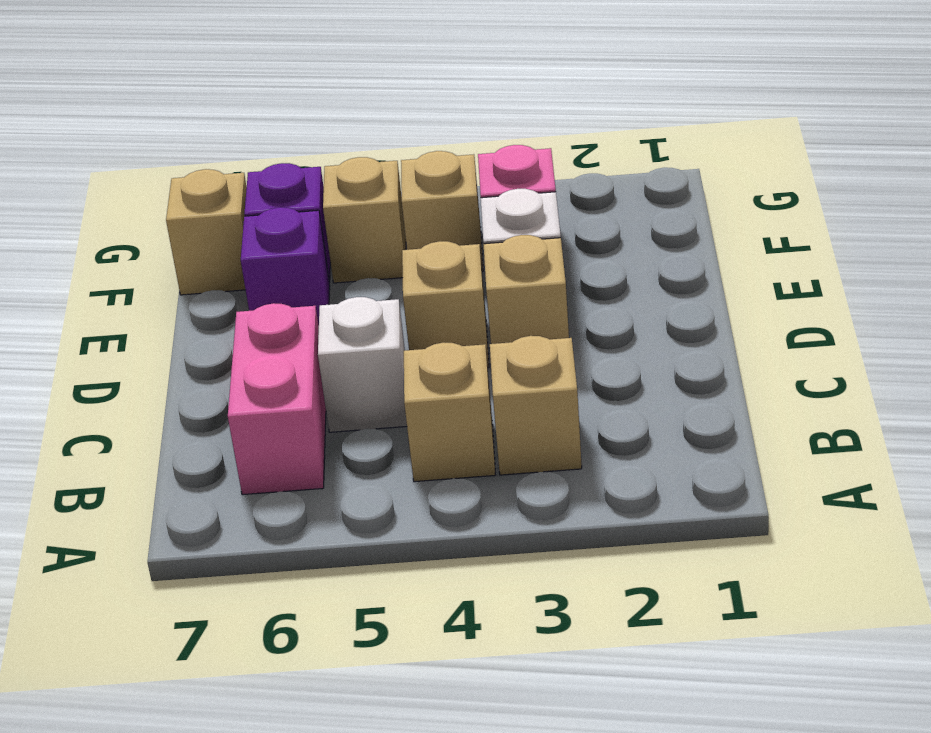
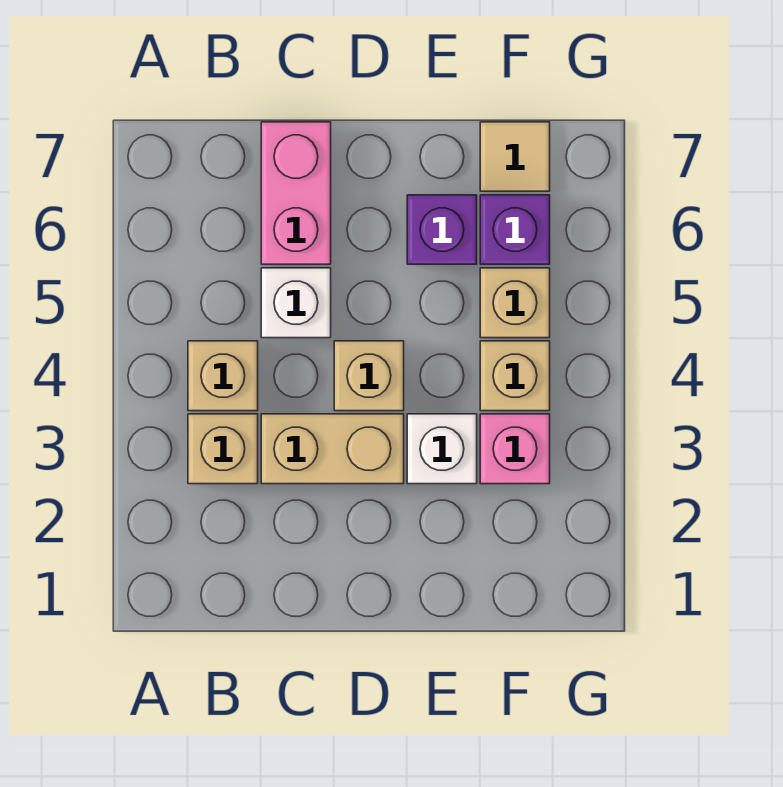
pink 1x2 brick [228,303,326,495] -> pink 1x2 brick turned to [261,122,331,264]
tan 1x1 brick [484,235,569,344] -> tan 1x2 brick [261,414,404,484]
tan 1x1 brick [166,169,247,295] -> tan 1x1 tile [480,122,550,191]

